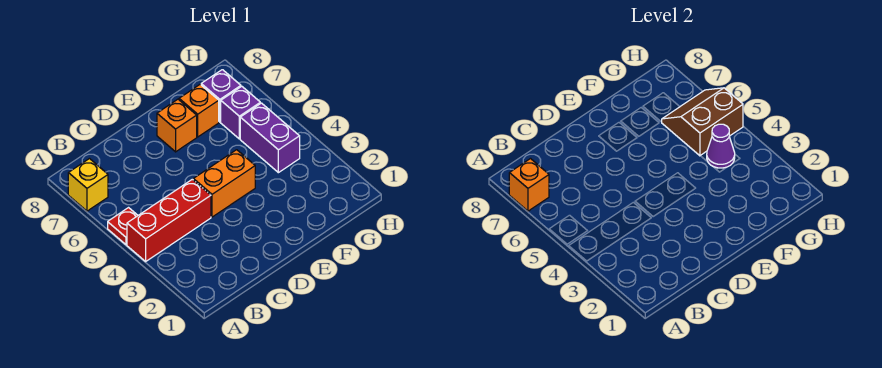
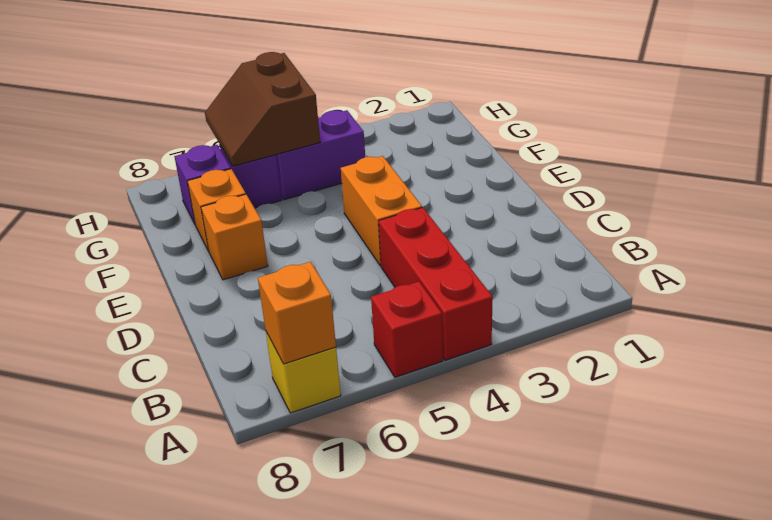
red 1x1 plate [108,208,138,245] -> red 1x1 brick [371,282,443,377]
purple 1x1 cone [707,124,735,168] -> none

